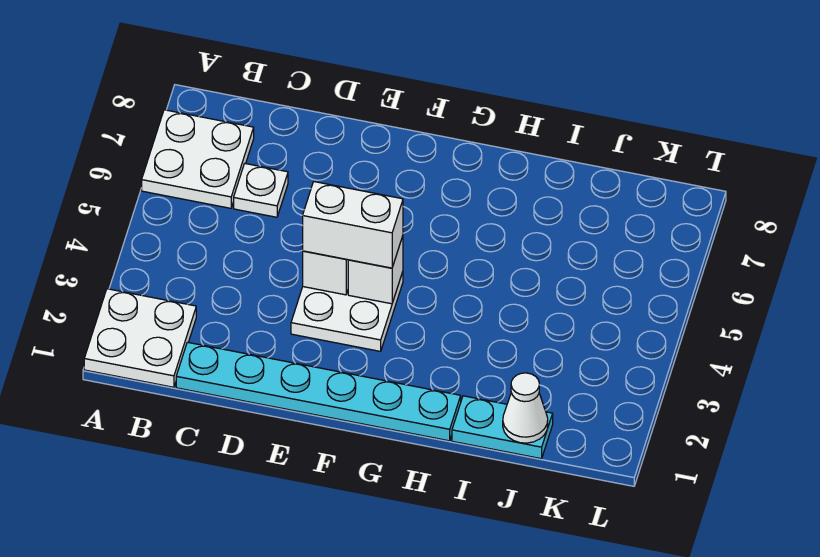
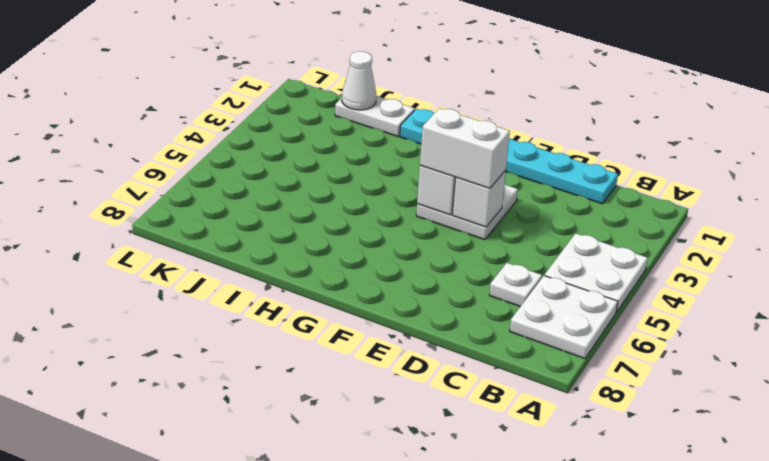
white 2x2 plate [84,289,196,387] -> white 2x2 plate moved to [545,233,648,312]
cyan 1x2 plate [452,396,553,459] -> white 1x2 plate [335,96,415,136]

